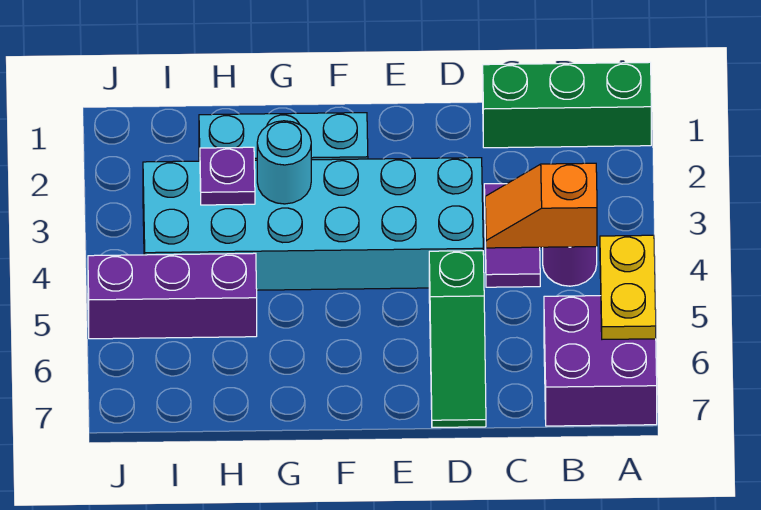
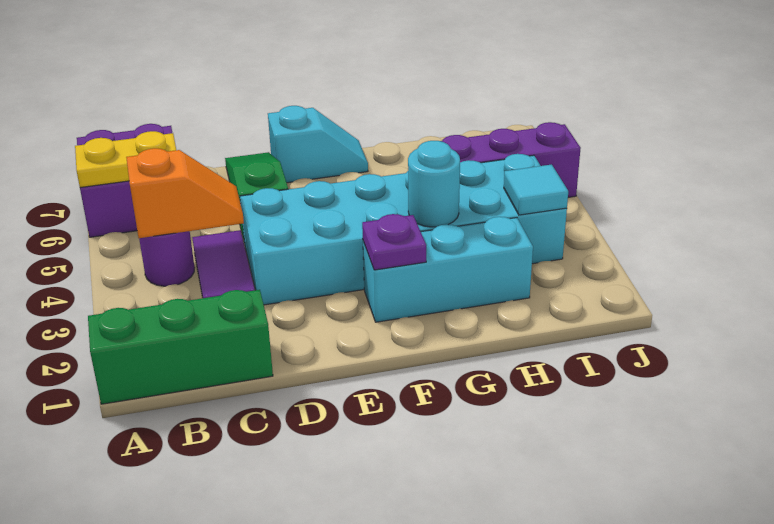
yellow 1x2 plate [600,235,656,339] -> yellow 1x2 plate turned to [75,131,176,188]
none -> cyan 1x2 slope [268,106,368,183]
purple 1x1 plate [200,147,255,205] -> purple 1x1 plate moved to [362,214,426,270]
none -> cyan 1x1 tile [504,165,568,215]

